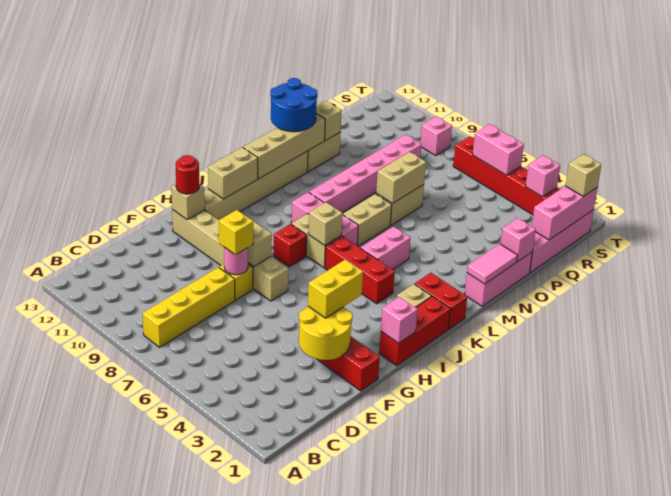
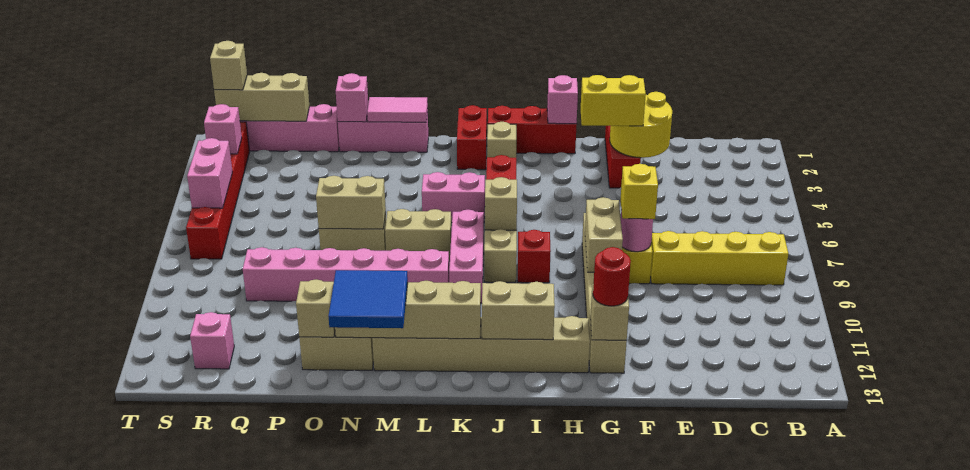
blue 2x2 round brick [271,78,317,132] -> blue 2x2 tile [328,270,408,328]
pink 1x3 brick [532,186,598,240] -> tan 1x3 brick [214,73,309,121]
pink 1x1 brick [420,116,452,156] -> pink 1x1 brick moved to [190,312,234,369]

